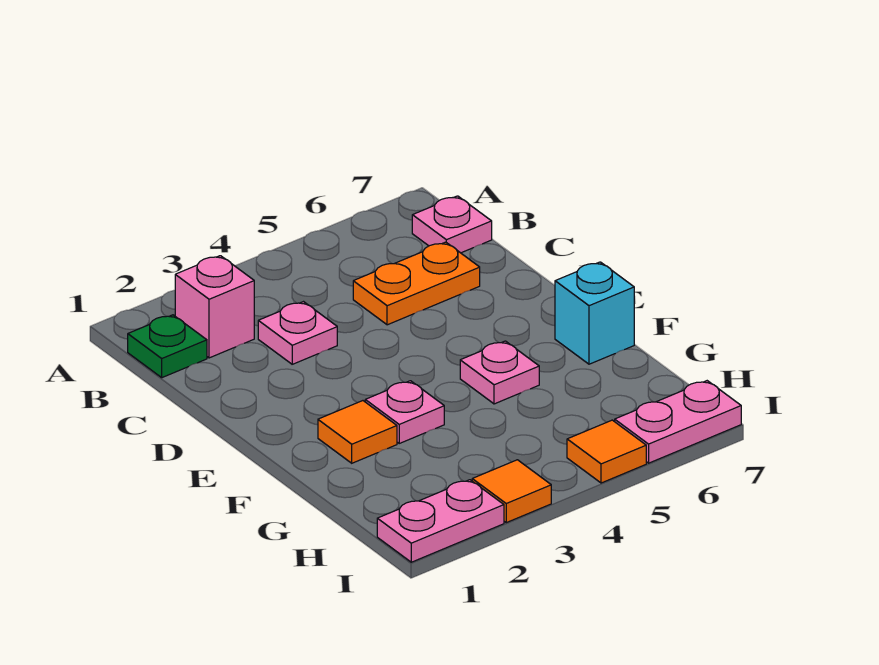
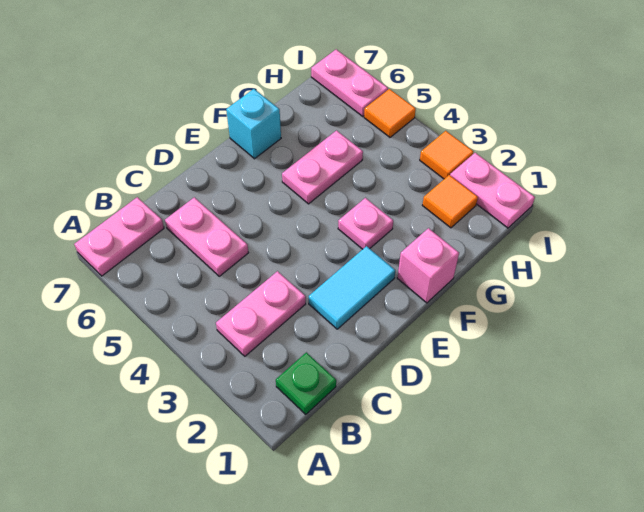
pink 1x1 brick [175,256,254,358] -> pink 1x1 brick moved to [397,228,459,303]
pink 1x1 plate [412,196,492,253] -> pink 1x2 plate [74,197,164,276]
pink 1x1 plate [258,302,337,364] -> pink 1x2 plate [216,271,306,356]
orange 1x2 plate [353,242,480,325] -> pink 1x2 plate [165,197,249,276]
none -> cyan 1x2 tile [309,246,395,329]
orange 1x1 tile [318,401,397,463] -> orange 1x1 tile moved to [422,175,478,228]
pink 1x1 plate [460,341,539,404] -> pink 1x2 plate [282,131,363,204]

